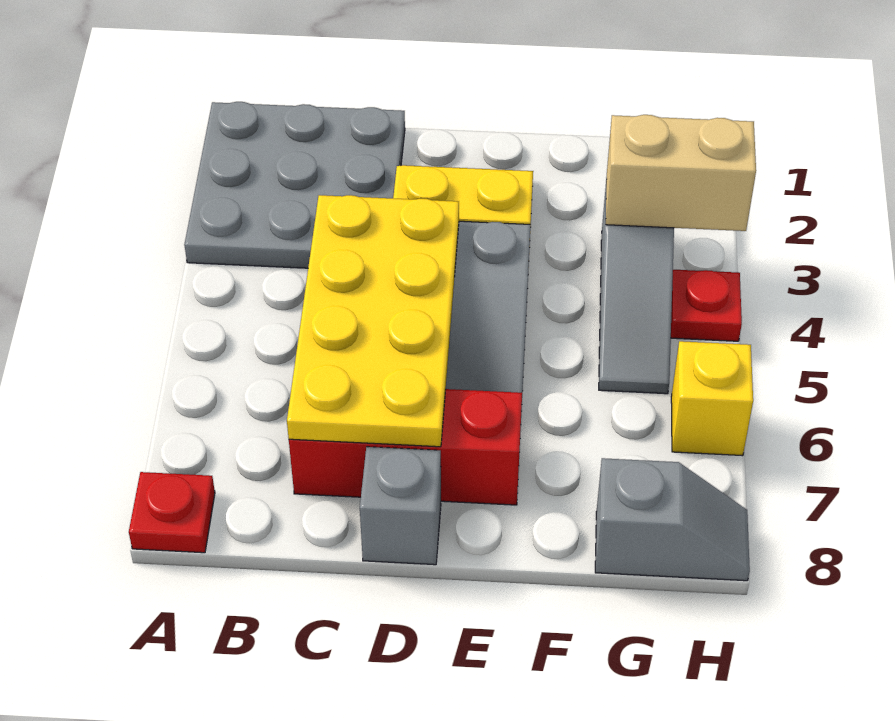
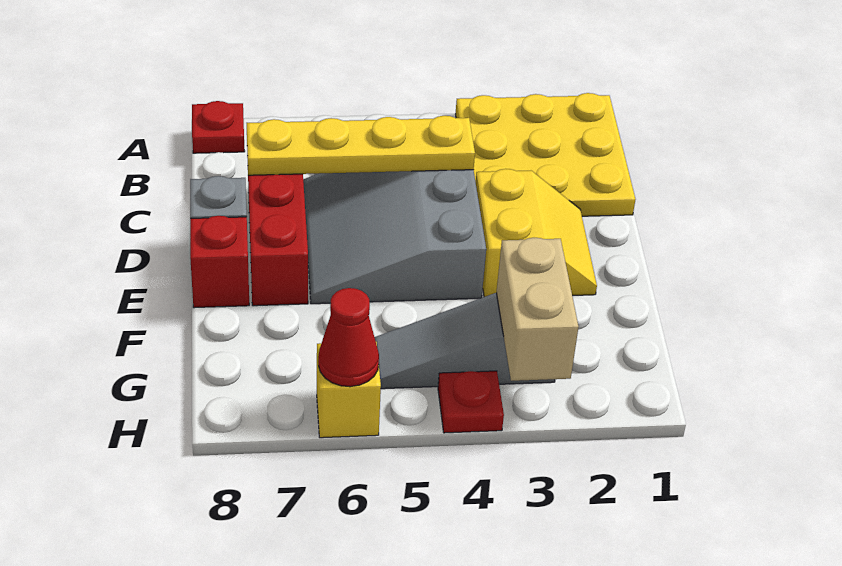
grey 3x3 plate [184,102,405,268] -> yellow 3x3 plate [456,93,635,216]
yellow 2x4 plate [287,195,459,447] -> yellow 1x4 plate [247,116,475,175]
none -> red 1x1 brick [190,216,249,308]
grey 1x2 slope [595,458,750,581] -> none
none -> red 1x1 cone [318,288,379,387]

